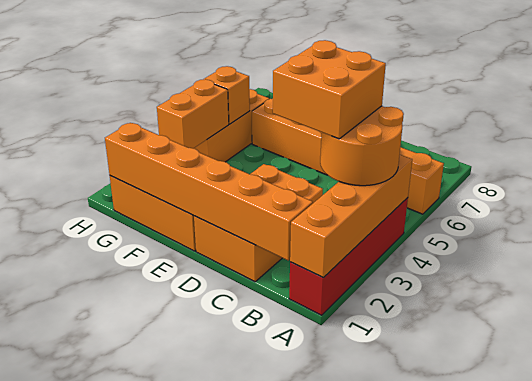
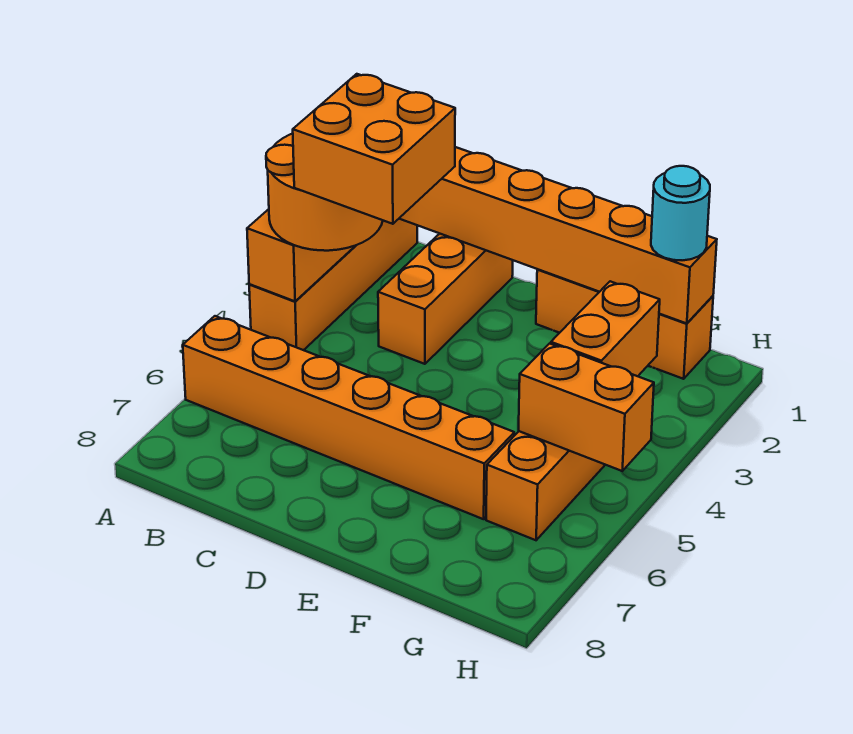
red 1x4 brick [289,198,408,315] -> orange 1x4 brick [249,219,417,350]
orange 2x3 brick [194,164,323,282] -> orange 1x3 brick [378,234,513,364]
none -> cyan 1x1 round brick [651,166,710,260]
orange 1x1 brick [204,66,250,124] -> orange 1x2 brick [519,344,654,471]

